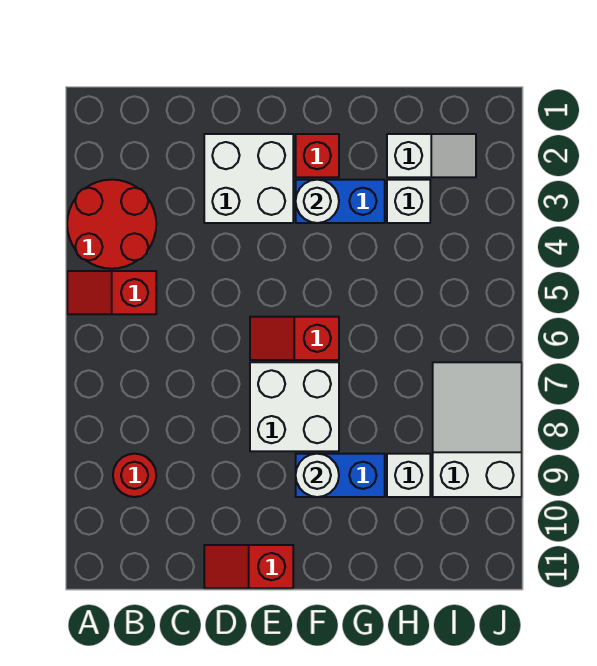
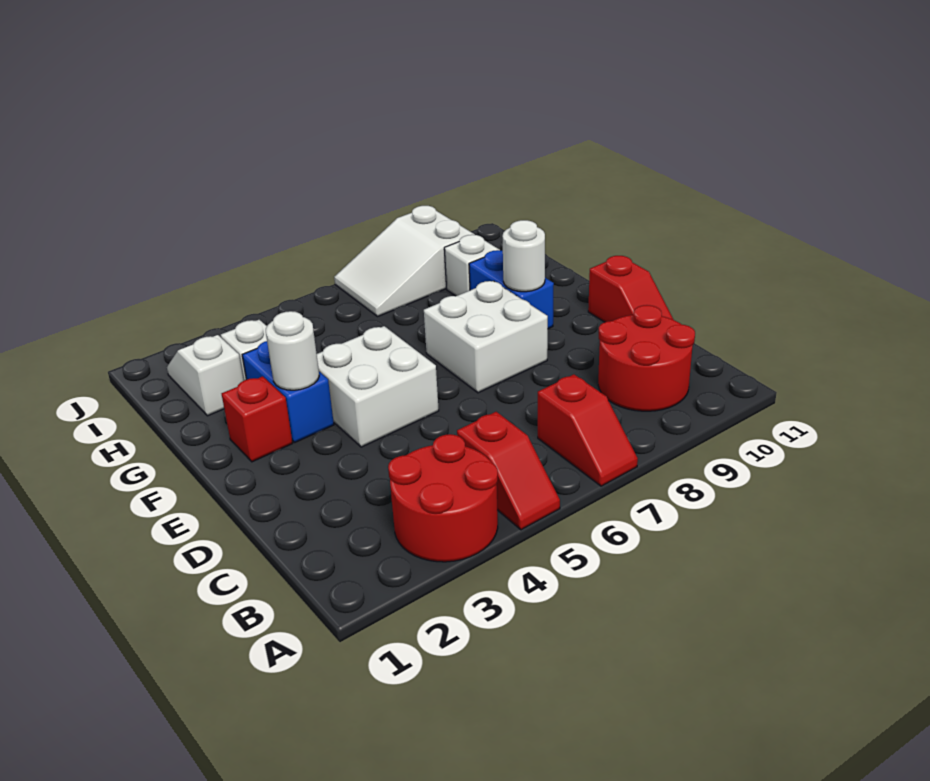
red 1x1 round brick [113,454,156,497] -> red 2x2 round brick [598,305,695,411]
white 2x2 brick [204,134,293,223] -> white 2x2 brick moved to [317,326,439,447]
red 1x2 slope [250,317,339,360] -> red 1x2 slope moved to [538,374,638,486]

